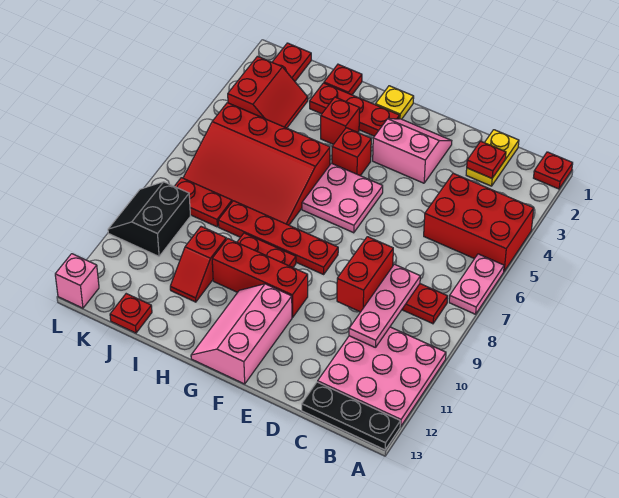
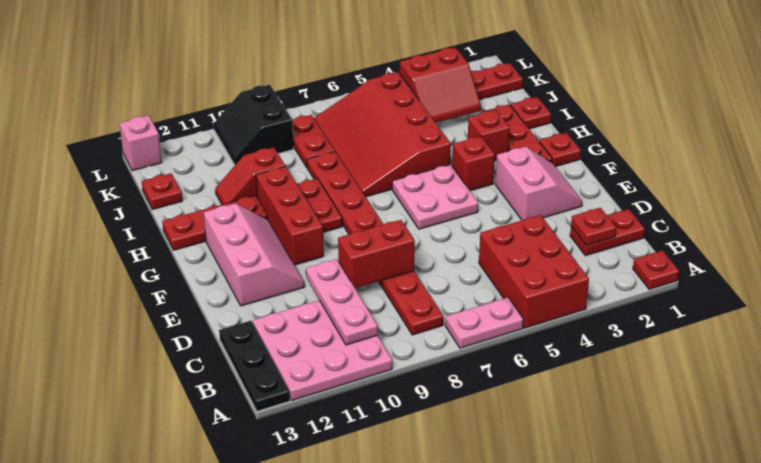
yellow 1x2 plate [466,130,519,186] -> red 1x2 plate [570,209,645,256]
pink 1x3 plate [349,264,420,348] -> pink 1x3 plate turned to [306,259,378,345]
pink 2x3 slope [191,284,292,384] -> pink 2x3 slope turned to [204,204,305,306]
yellow 1x1 plate [375,86,414,119] -> red 1x1 plate [539,132,581,167]
none -> red 1x3 plate [162,195,267,250]
black 2x2 slope [108,182,190,256] -> black 2x2 slope turned to [213,85,293,165]

